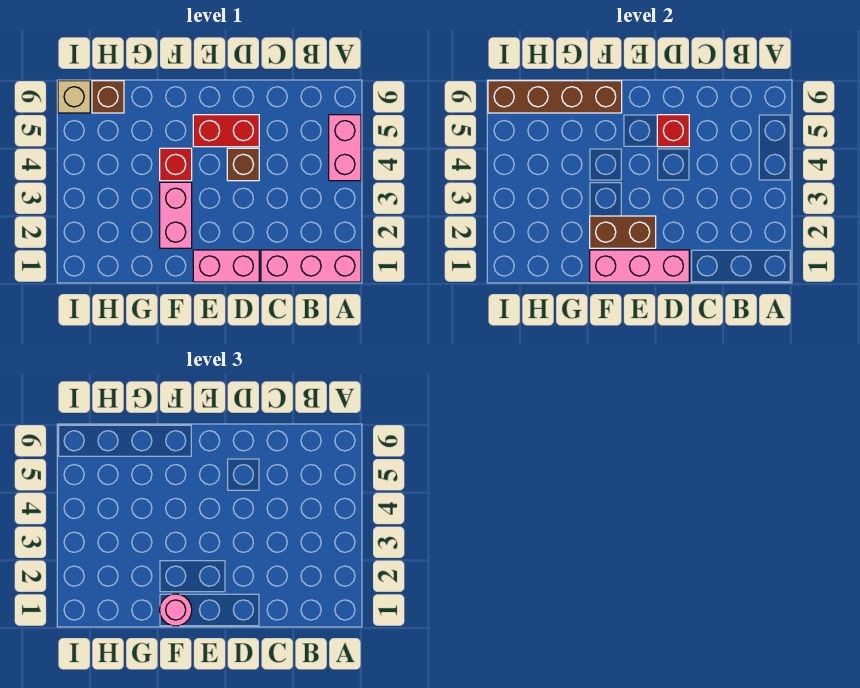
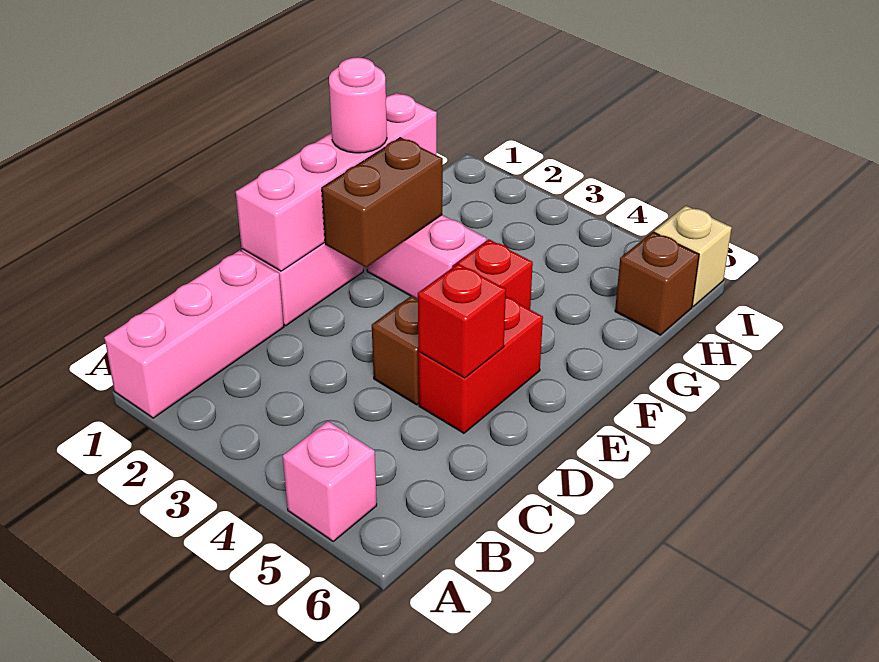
pink 1x2 brick [329,115,361,181] -> pink 1x1 brick [283,421,377,541]
pink 1x3 brick [590,250,689,282] -> pink 1x4 brick [236,93,437,271]
brown 1x4 brick [488,81,622,113] -> none

